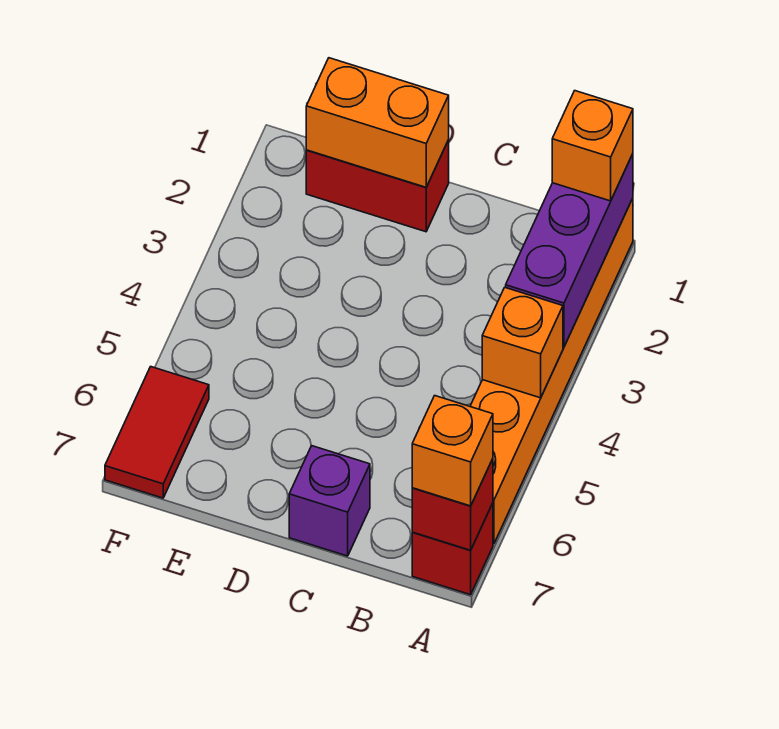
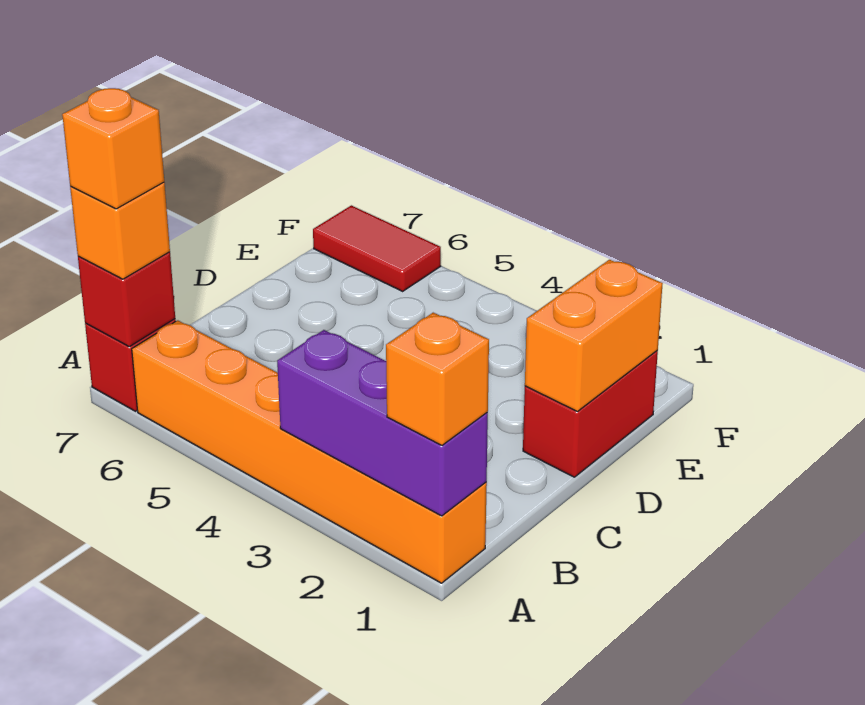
orange 1x1 brick [482,287,563,398] -> orange 1x1 brick moved to [62,88,164,209]
purple 1x1 brick [289,446,370,556] -> none

